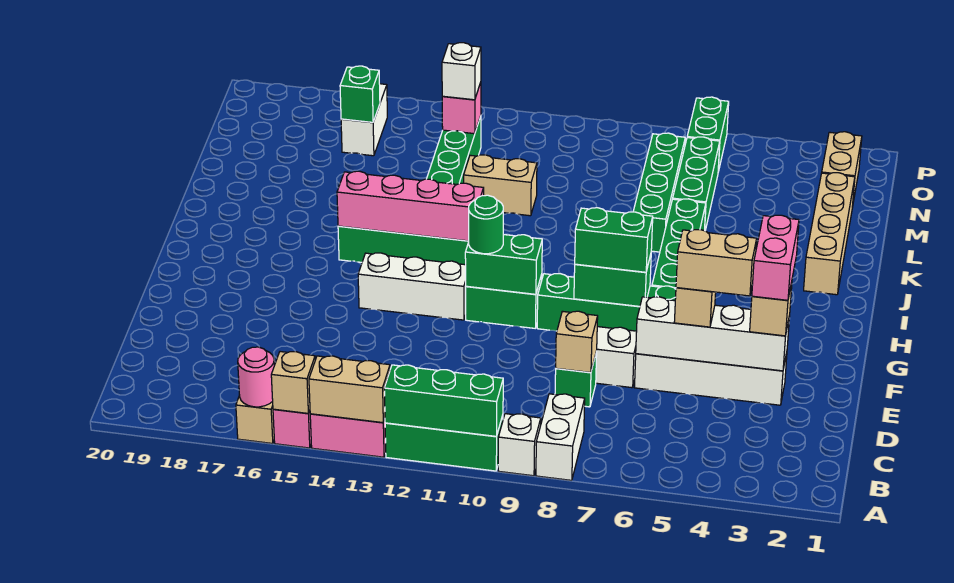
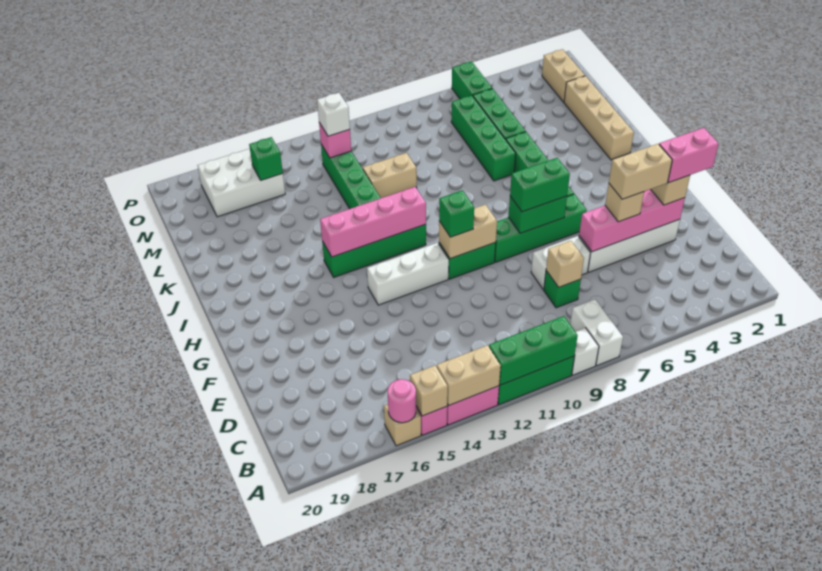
white 1x4 brick [636,297,790,371] -> pink 1x4 brick [579,189,685,252]
pink 1x2 brick [752,215,799,300] -> pink 1x2 brick turned to [659,128,718,183]
green 1x2 brick [465,235,542,294] -> tan 1x2 brick [439,204,497,259]
green 1x1 round brick [469,195,504,254] -> green 1x1 brick [439,190,474,237]
white 1x2 brick [341,84,387,156] -> white 2x3 brick [198,149,285,217]

